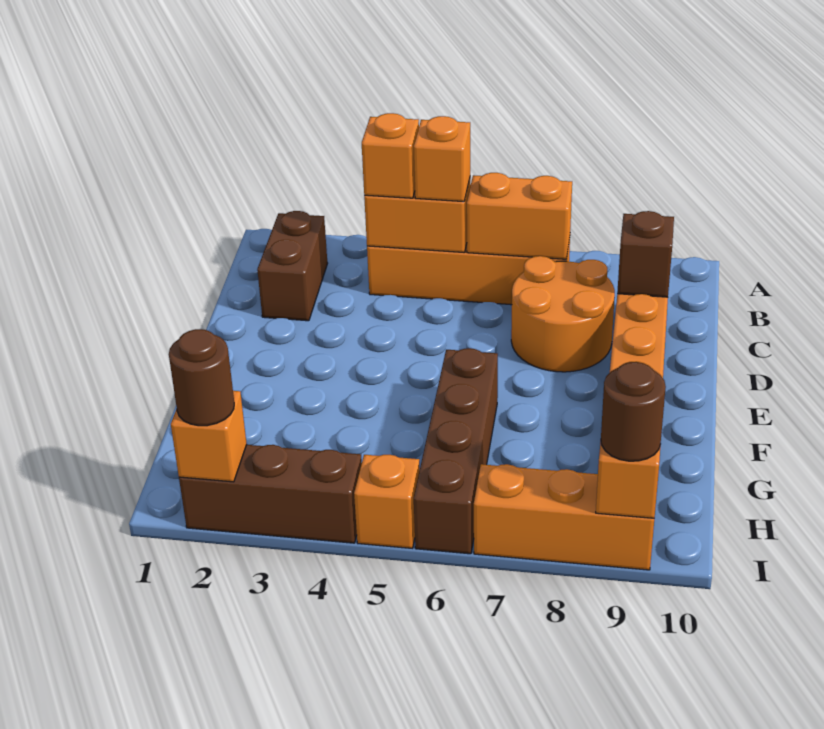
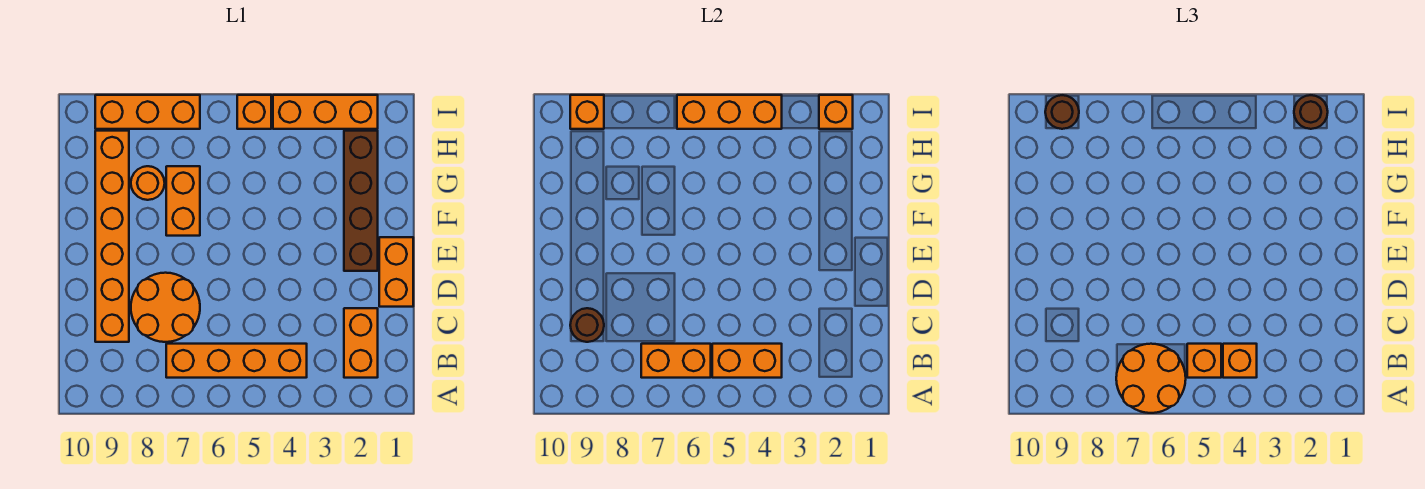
none -> orange 2x2 round brick [1116,344,1186,413]
brown 1x2 brick [257,211,328,321] -> orange 1x2 brick [344,308,378,378]
brown 1x1 brick [617,211,674,297] -> brown 1x1 round brick [570,308,604,342]
none -> orange 1x2 brick [379,237,413,307]
brown 1x4 brick [414,348,498,554] -> brown 1x4 brick moved to [344,131,378,271]
none -> orange 1x2 brick [166,166,200,236]
none -> orange 1x1 round brick [131,166,165,200]
brown 1x3 brick [179,445,362,543] -> orange 1x3 brick [273,95,378,129]
none -> orange 1x3 brick [677,95,782,129]

